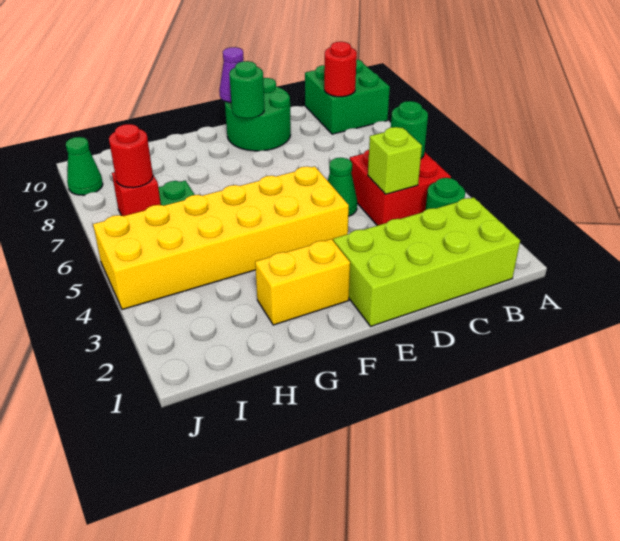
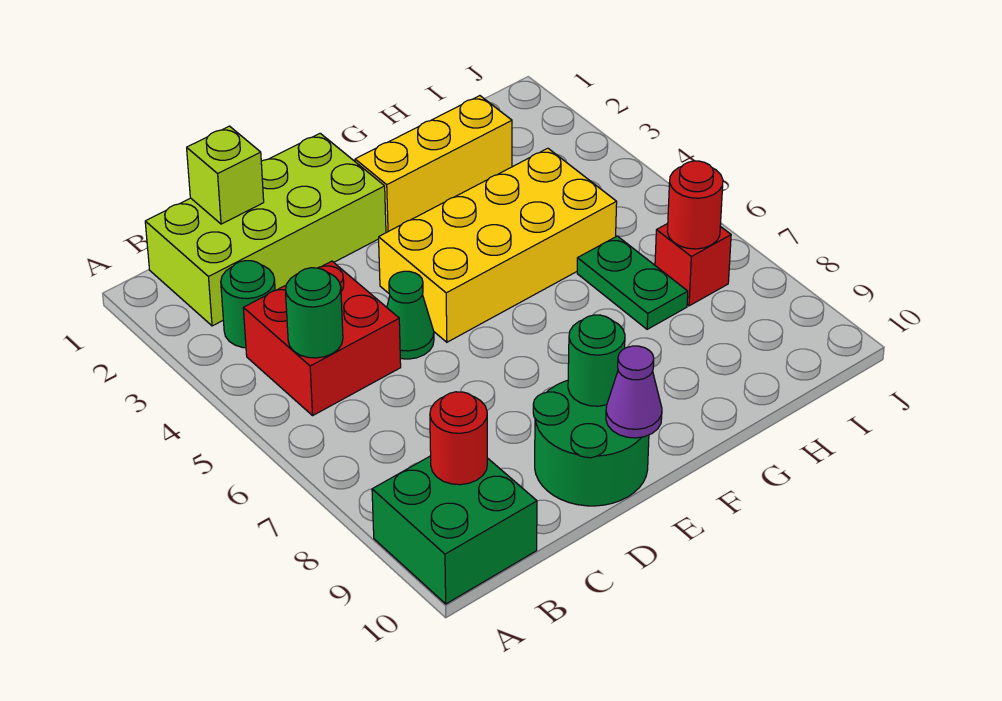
lime 1x1 brick [368,127,422,194] -> lime 1x1 brick moved to [187,126,264,224]
yellow 2x6 brick [93,166,349,310] -> yellow 2x4 brick [379,148,617,342]
yellow 1x2 brick [255,239,350,325] -> yellow 1x3 brick [355,96,512,233]
green 1x1 cone [66,137,103,195] -> none

